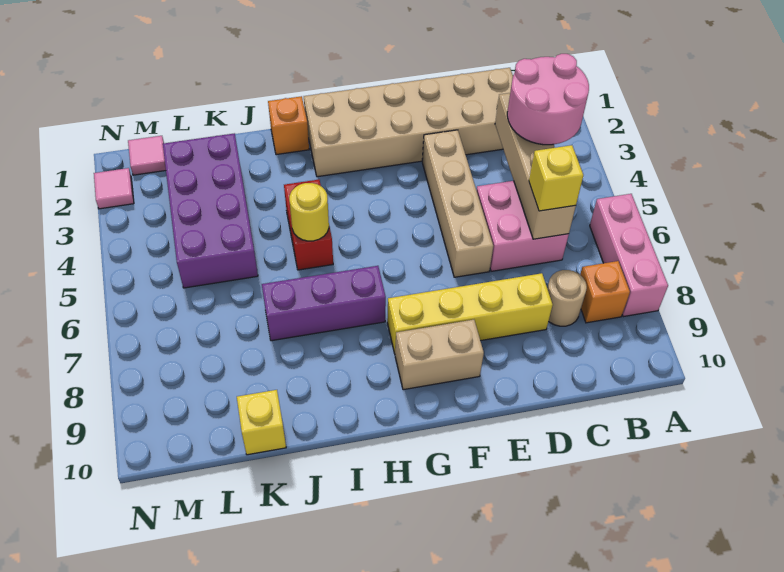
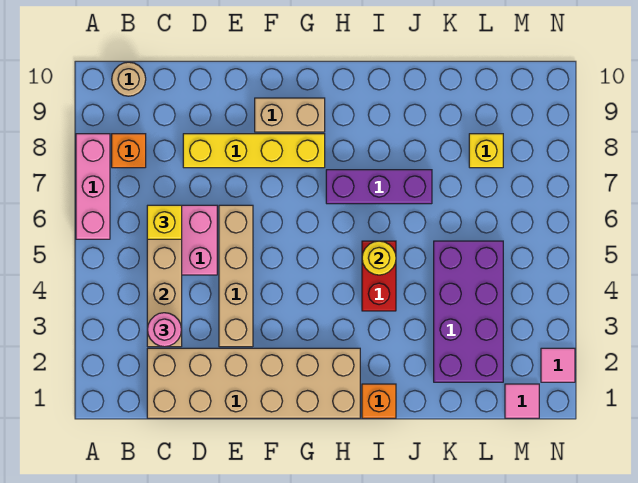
pink 2x2 round brick [507,54,589,145] -> pink 1x1 round brick [147,313,181,347]
tan 1x1 round brick [547,270,587,326] -> tan 1x1 round brick moved to [112,62,146,96]
yellow 1x1 brick [237,390,286,455] -> yellow 1x1 brick moved to [469,134,503,168]

